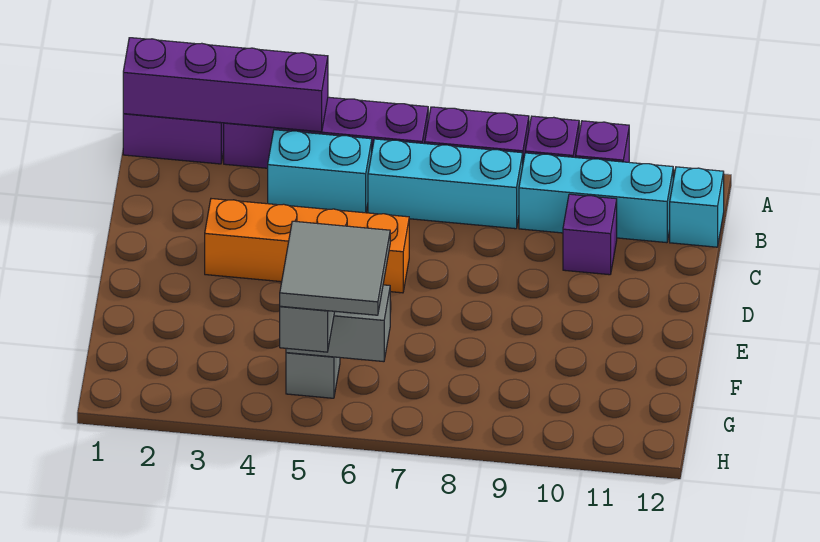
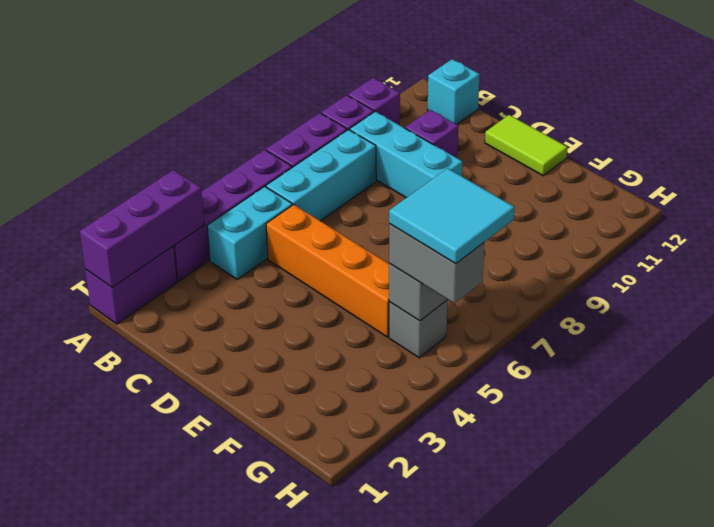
purple 1x4 brick [123,38,328,132] -> purple 1x3 brick [80,170,204,287]
cyan 1x3 brick [519,153,673,243] -> cyan 1x3 brick turned to [350,111,462,198]
orange 1x4 brick [205,199,409,293] -> orange 1x4 brick turned to [266,205,389,337]
none -> lime 1x2 tile [485,115,567,176]
grey 2x2 tile [280,221,390,315] -> cyan 2x2 tile [389,168,514,264]

